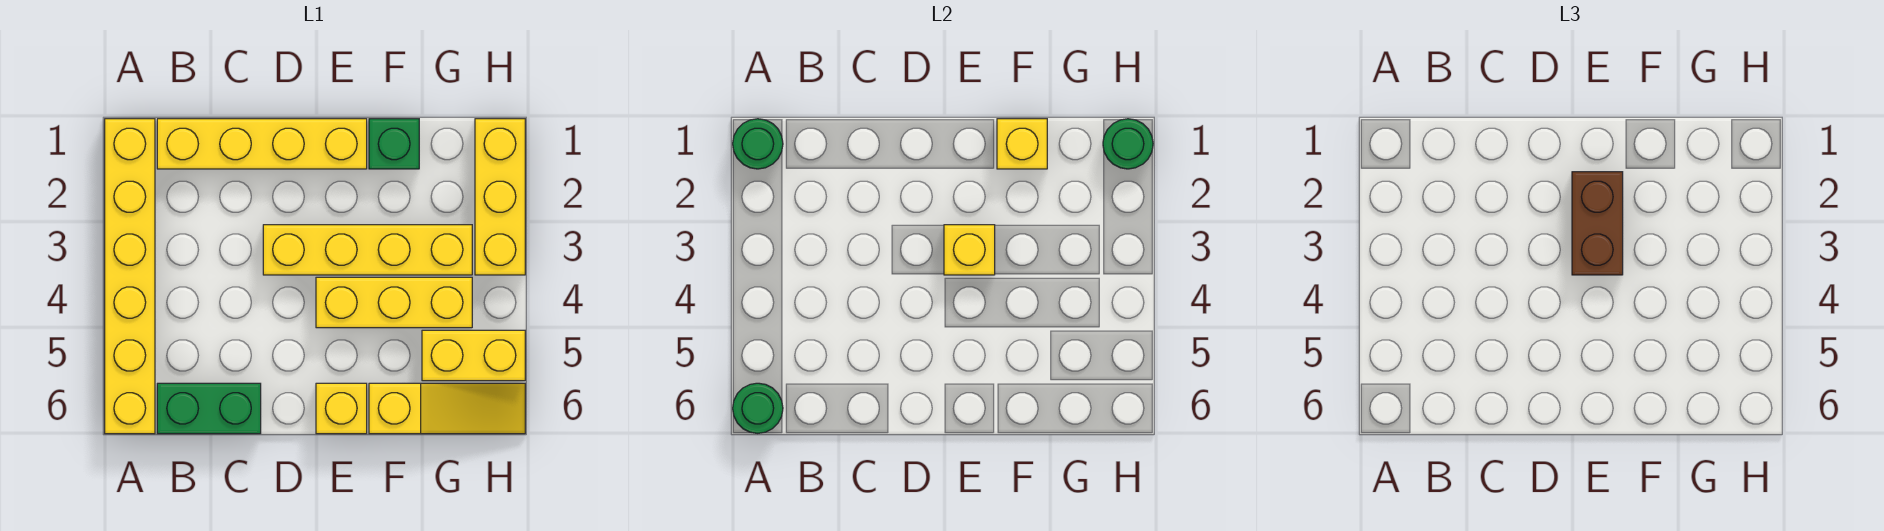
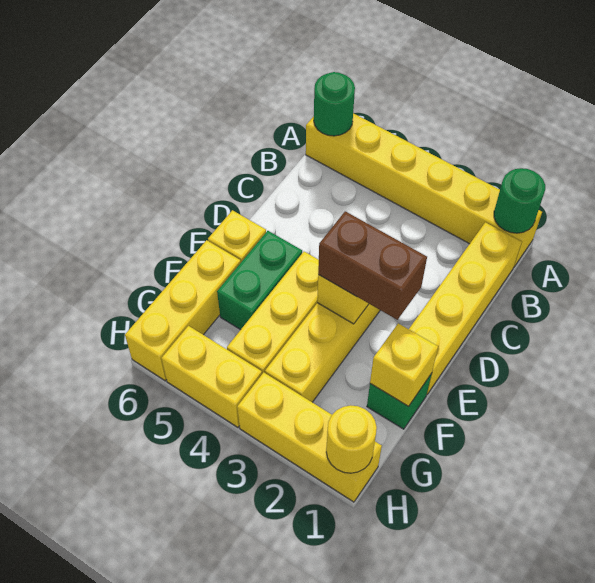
green 1x2 brick [157,383,261,434] -> green 1x2 brick moved to [217,231,302,330]
yellow 1x3 slope [369,383,525,434] -> yellow 1x3 brick [125,240,241,381]
yellow 1x2 brick [422,330,525,381] -> yellow 1x2 brick turned to [161,326,262,427]
green 1x1 round brick [1103,119,1153,169] -> yellow 1x1 round brick [326,405,377,473]

